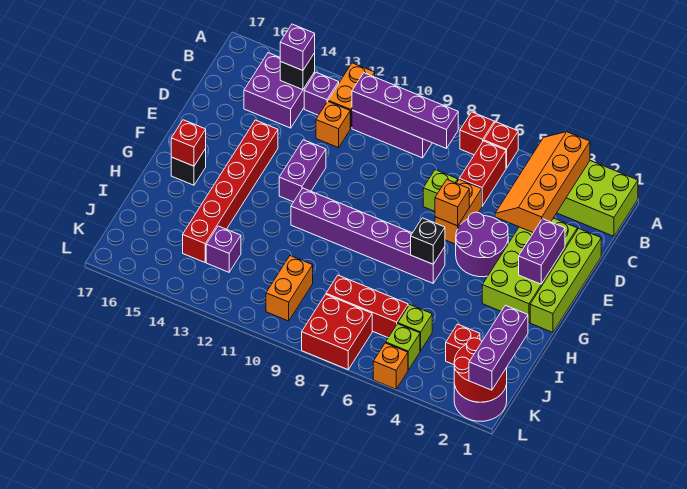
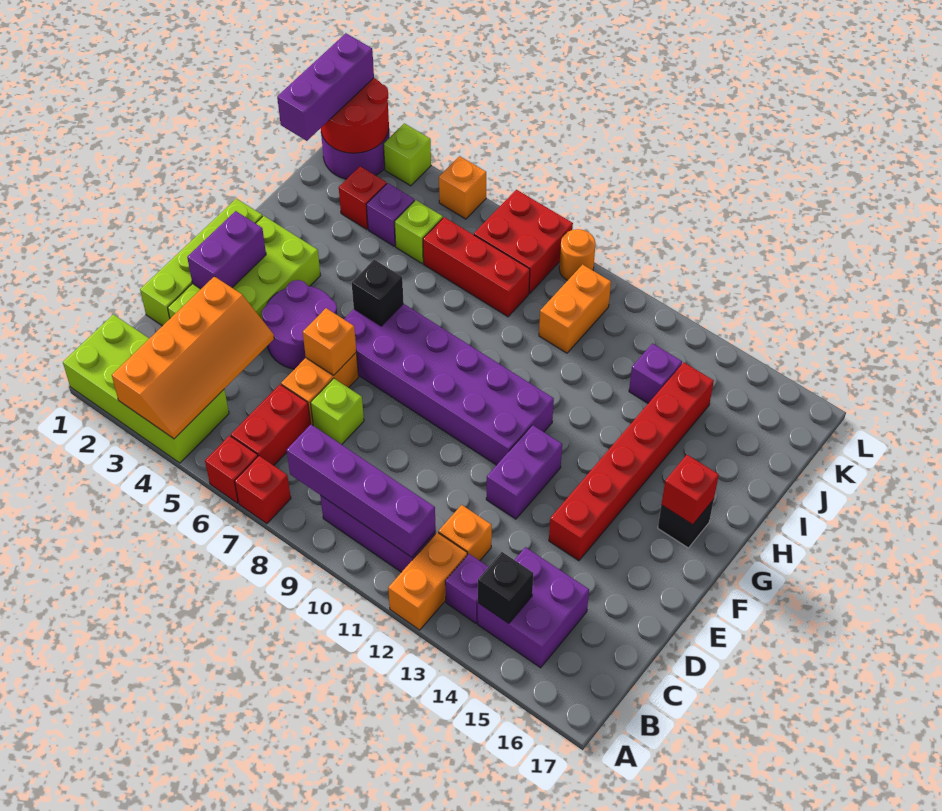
purple 1x1 brick [280,24,315,71] -> purple 1x1 brick moved to [366,183,415,246]
purple 1x6 brick [291,188,445,283] -> purple 2x6 brick [344,304,554,465]
lime 1x1 brick [386,324,420,370] -> lime 1x1 brick moved to [383,123,431,186]
none -> orange 1x1 round brick [559,229,596,280]

